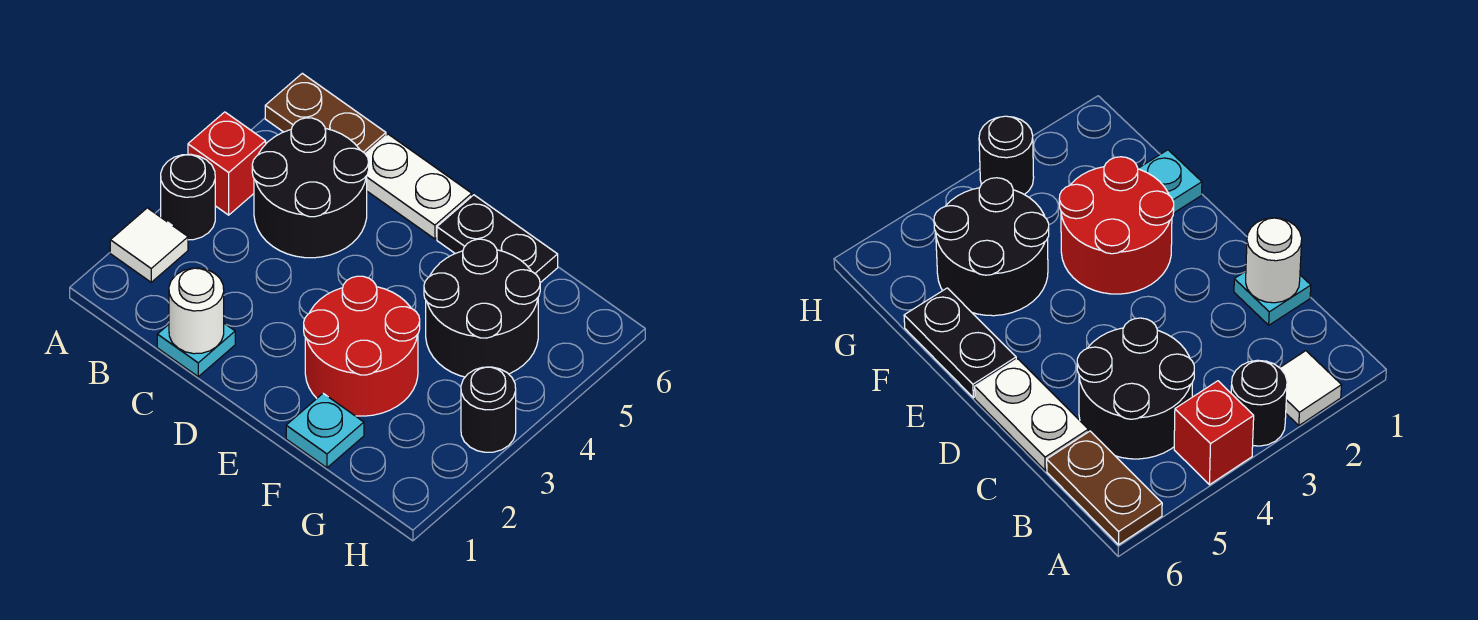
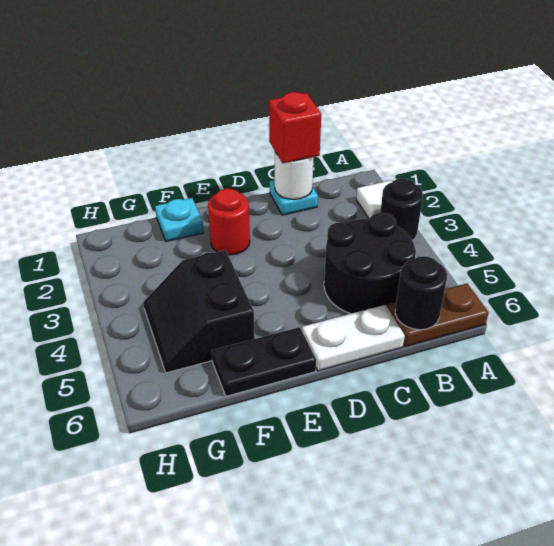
red 1x1 brick [188,112,266,215] -> red 1x1 brick moved to [269,92,321,163]
red 2x2 round brick [304,276,420,416] -> red 1x1 round brick [208,189,250,255]
black 2x2 round brick [424,239,540,377] -> black 2x2 slope [143,250,255,373]
black 1x1 round brick [461,367,516,452] -> black 1x1 round brick moved to [395,256,447,330]

